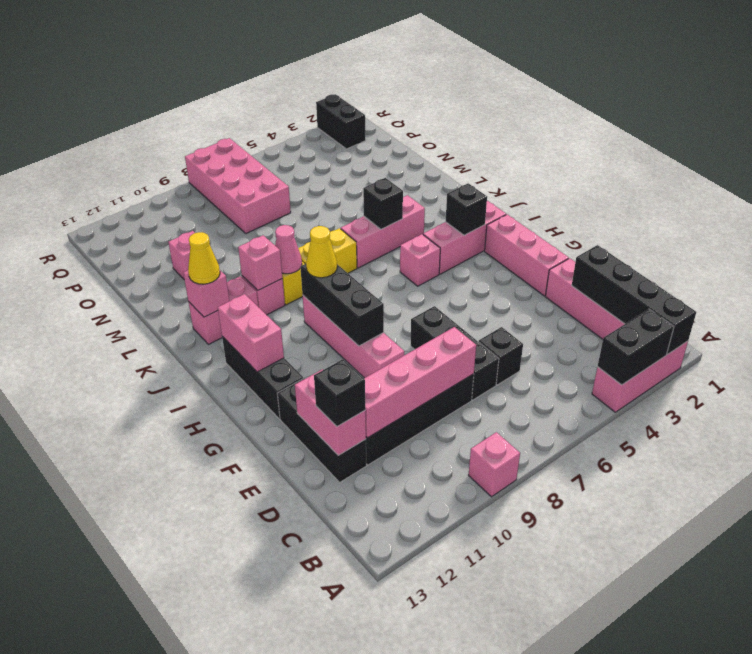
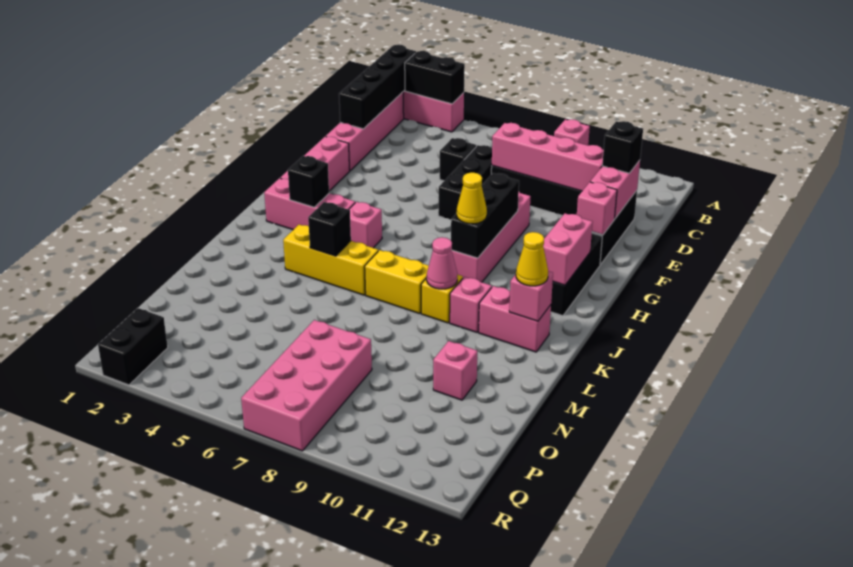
pink 1x3 brick [341,195,425,268] -> yellow 1x3 brick [283,225,378,295]
pink 1x1 brick [238,235,282,290] -> pink 1x1 brick moved to [577,182,617,235]

